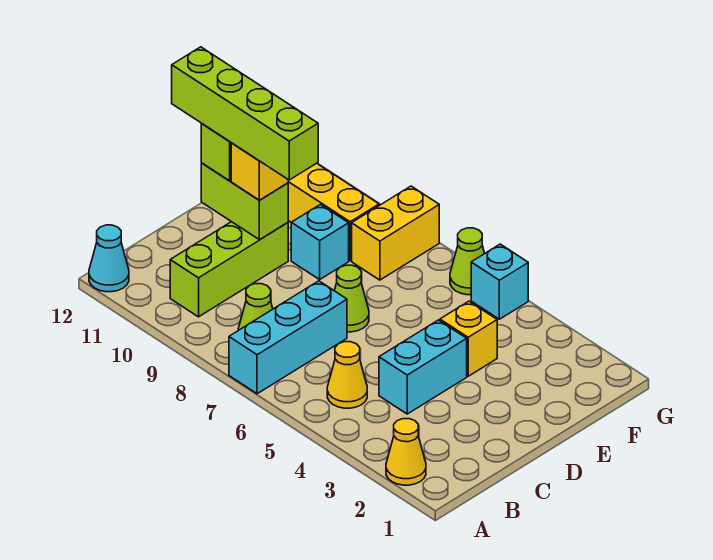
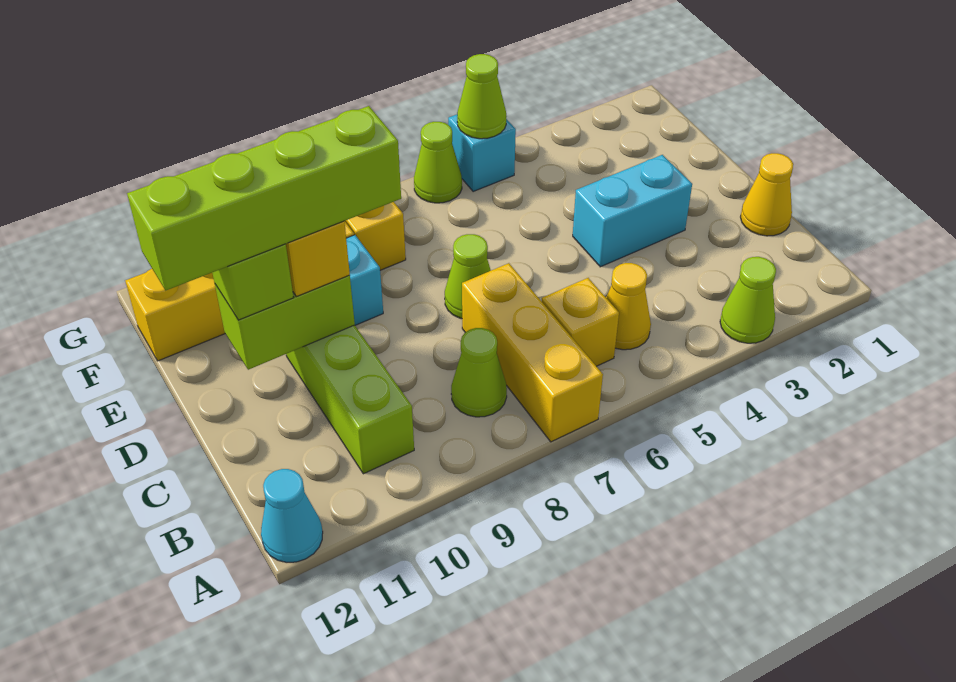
yellow 1x1 cone [386,419,426,485] -> yellow 1x1 cone moved to [741,153,793,236]
none -> lime 1x1 cone [720,257,776,343]
cyan 1x3 brick [229,281,347,394] -> yellow 1x3 brick [462,263,603,442]
cyan 1x2 brick [379,320,467,414] -> cyan 1x2 brick turned to [573,155,692,267]
yellow 1x1 brick [440,301,497,376] -> yellow 1x1 brick moved to [542,278,619,366]
none -> lime 1x1 cone [457,54,506,139]

